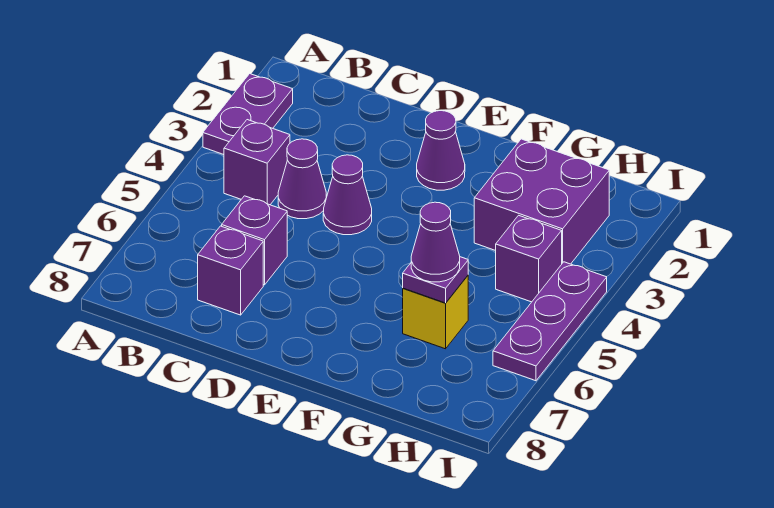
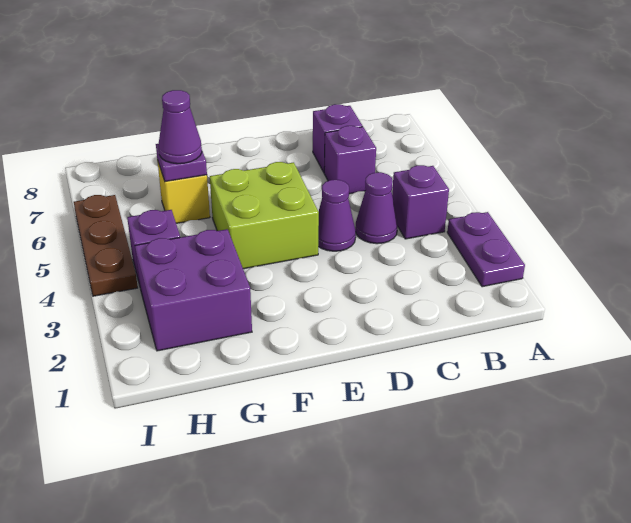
purple 1x1 cone [417,111,465,190] -> none
none -> lime 2x2 brick [210,162,319,269]
purple 1x3 plate [493,262,607,381] -> brown 1x3 plate [74,195,138,296]

